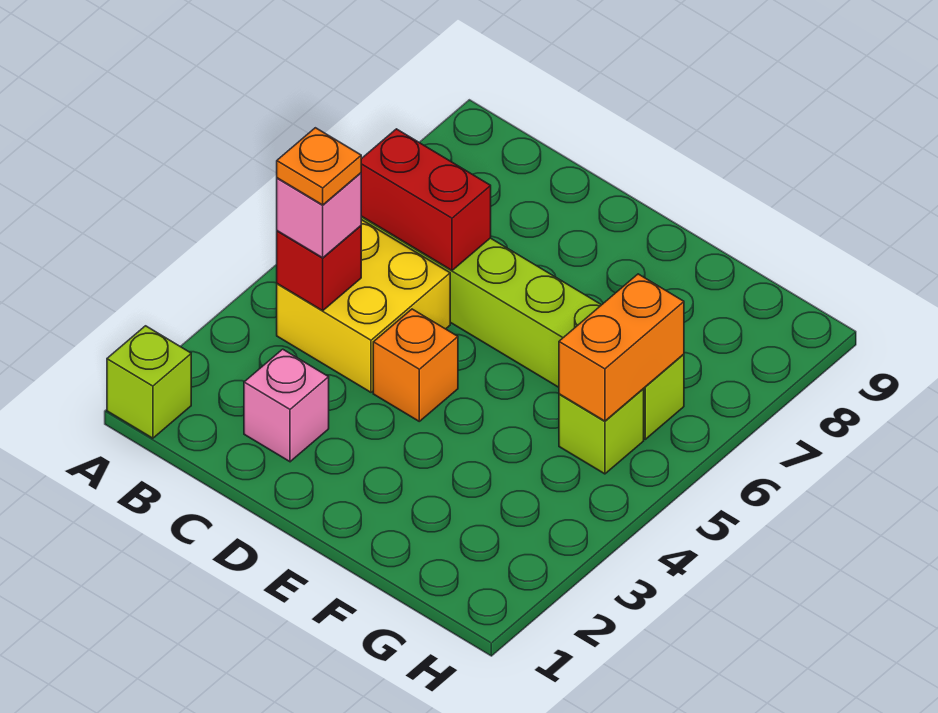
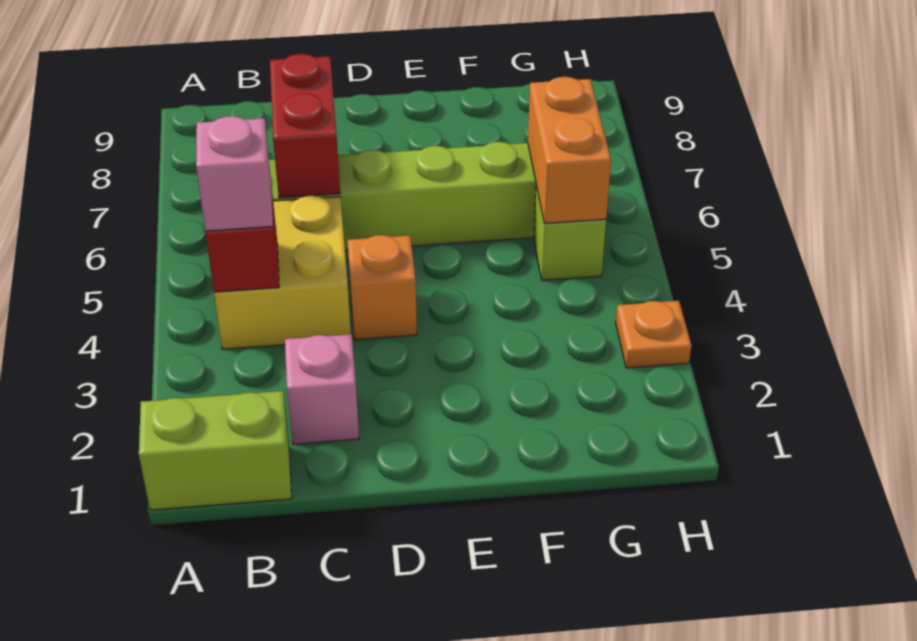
lime 1x1 brick [107,326,191,438] -> lime 1x2 brick [139,391,292,510]
orange 1x1 plate [277,128,361,205] -> orange 1x1 plate moved to [616,301,691,368]
red 1x2 brick [361,129,491,270] -> red 1x2 brick turned to [270,54,340,198]

